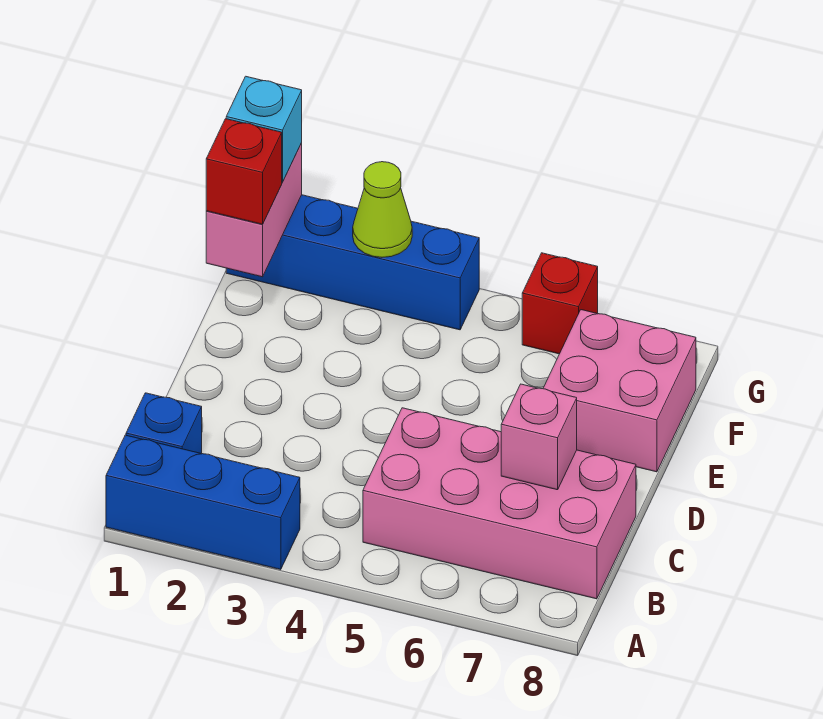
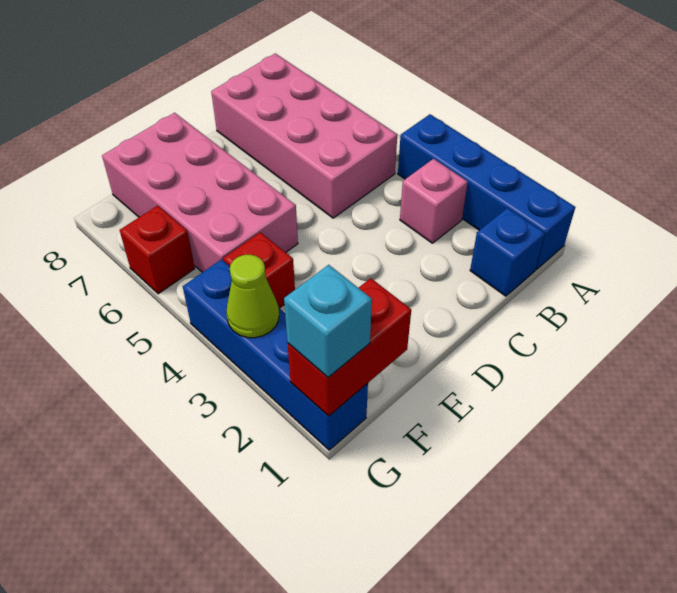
blue 1x3 brick [106,435,300,570] -> blue 1x4 brick [398,114,575,269]
pink 1x1 brick [501,384,577,490] -> pink 1x1 brick moved to [400,159,468,243]
pink 2x2 brick [543,310,696,472] -> pink 2x4 brick [102,113,298,272]
pink 1x2 brick [206,143,302,277] -> red 1x2 brick [288,278,411,416]
red 1x1 brick [206,119,282,224] -> red 1x1 brick moved to [223,232,295,308]

